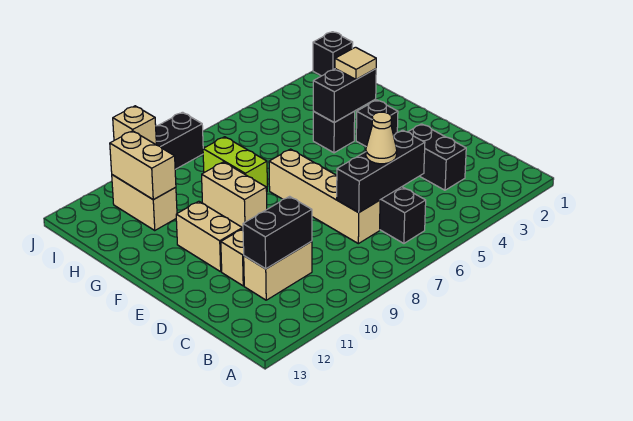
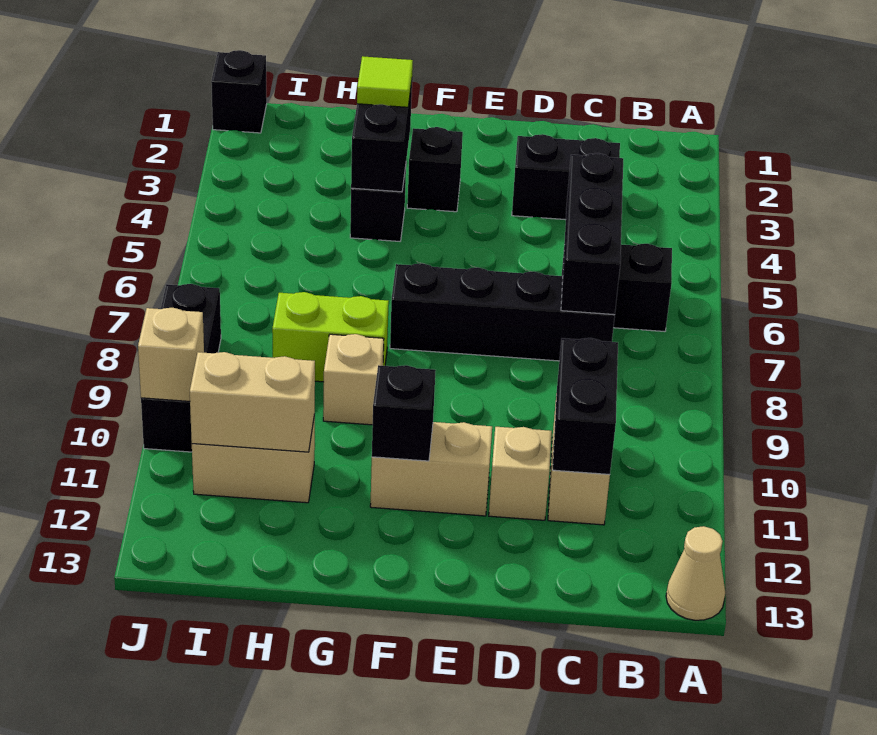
tan 1x1 cone [366,112,397,164] -> tan 1x1 cone moved to [666,526,725,620]
tan 1x4 brick [269,149,380,244] -> black 1x4 brick [390,263,615,361]
tan 1x2 brick [202,162,267,229] -> tan 1x1 brick [323,334,384,425]
none -> black 1x1 brick [372,365,436,461]
tan 1x1 tile [335,47,376,79] -> lime 1x1 tile [357,56,413,107]

